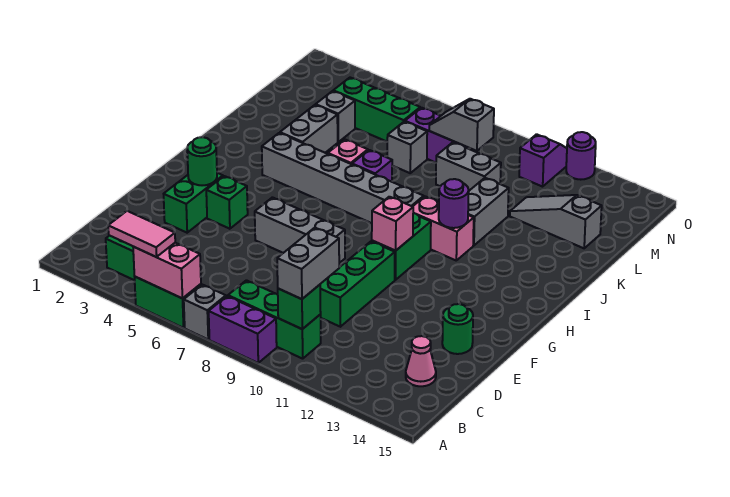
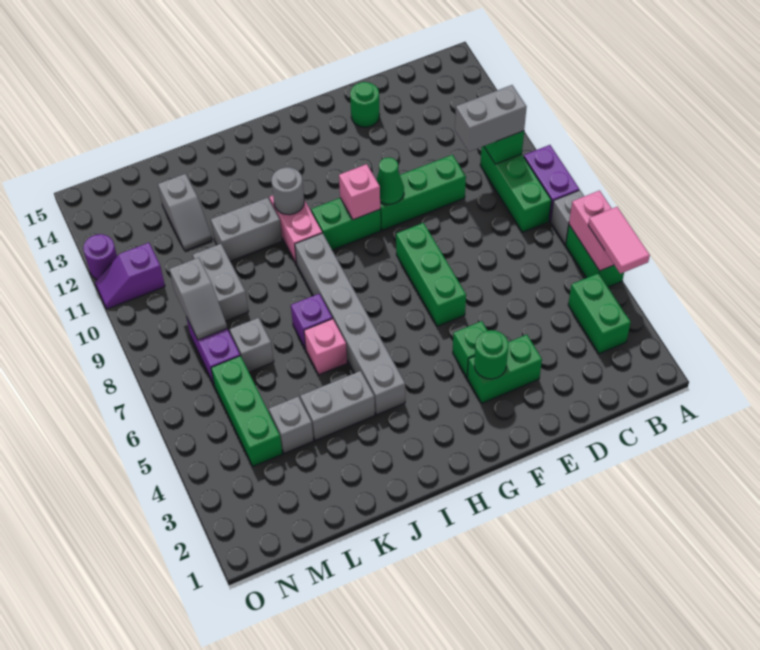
pink 1x1 cone [406,336,436,386] -> none
grey 1x3 brick [255,197,345,263] -> green 1x3 brick [396,223,466,326]
none -> green 1x1 cone [376,157,404,204]
purple 1x1 round brick [439,179,469,228] -> grey 1x1 round brick [271,167,304,215]
grey 1x3 slope [510,195,602,248] -> grey 1x2 slope [158,174,212,251]

